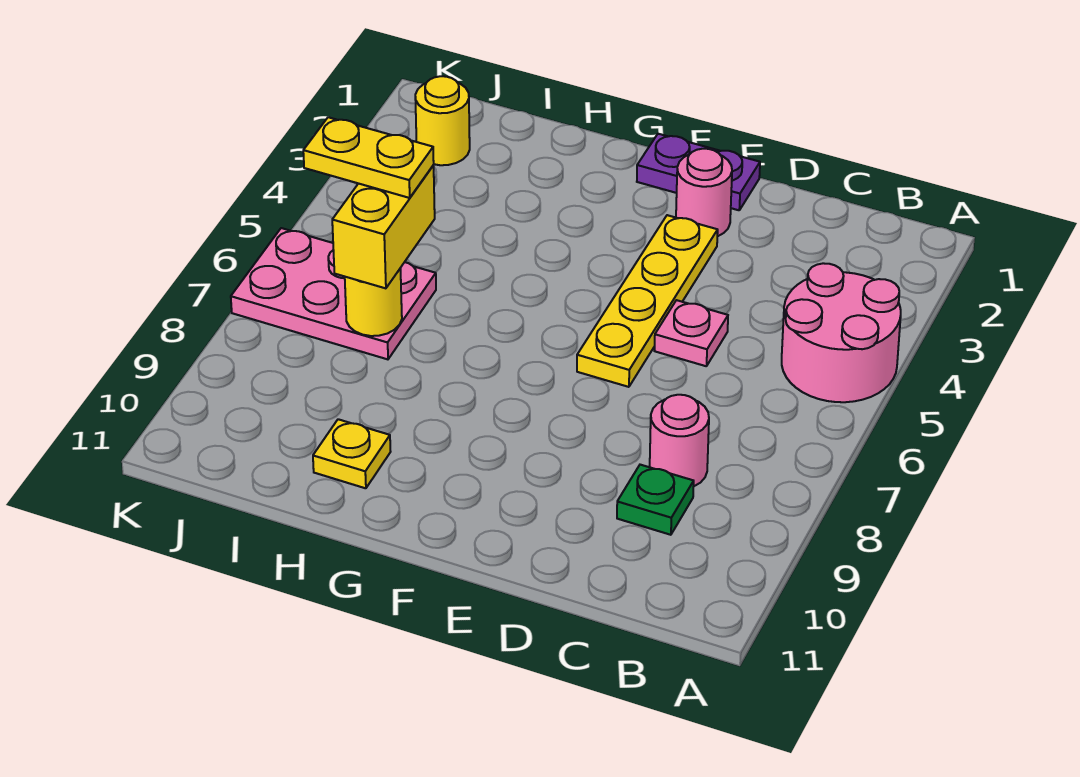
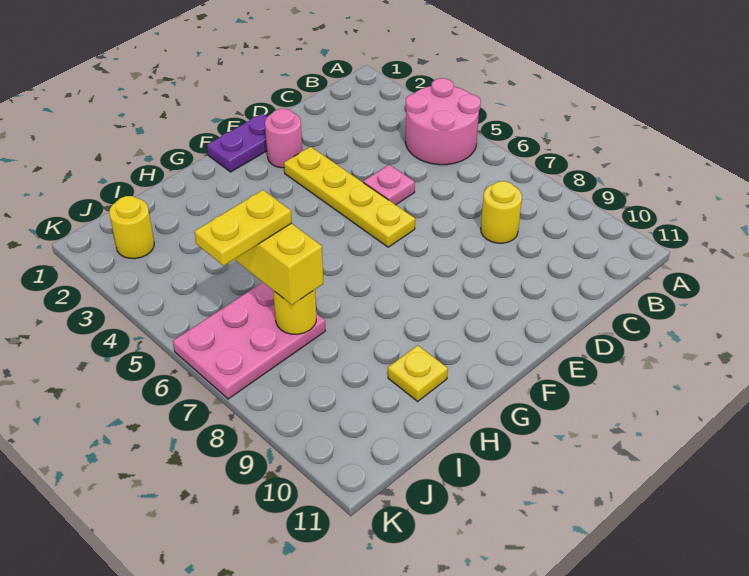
pink 1x1 round brick [650,395,709,486] -> yellow 1x1 round brick [481,181,522,243]
green 1x1 plate [617,465,694,535] -> none

